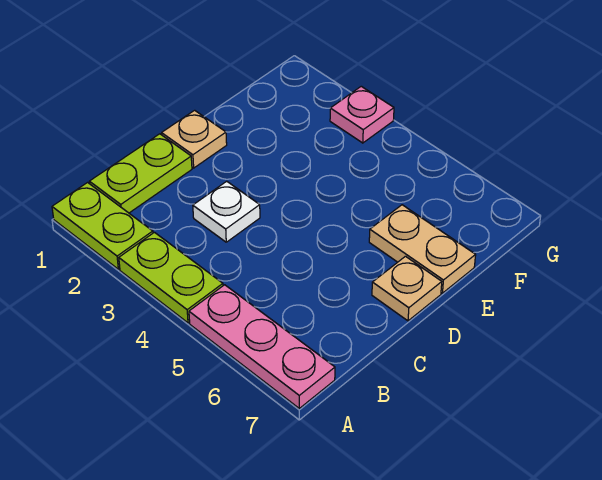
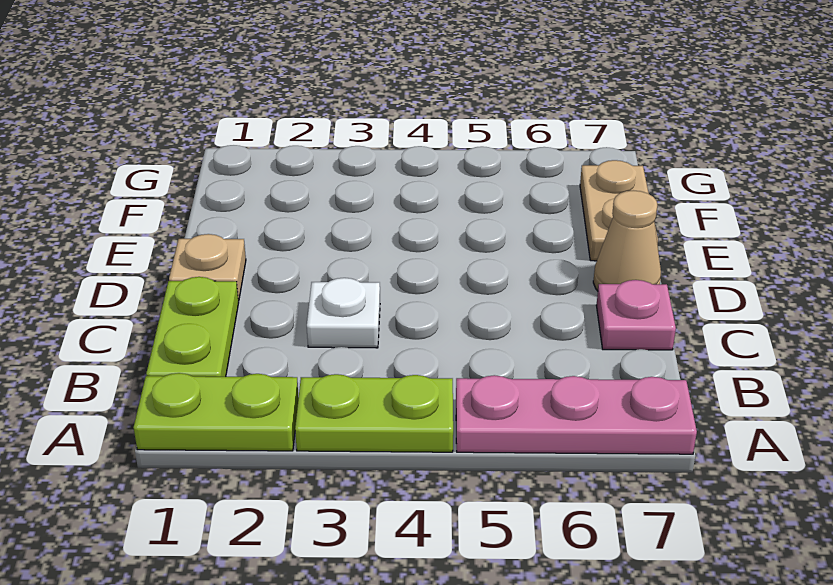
tan 1x1 plate [372,256,442,321] -> tan 1x1 cone [593,190,661,291]
tan 1x2 plate [369,205,476,293] -> tan 1x2 plate turned to [580,160,658,261]
pink 1x1 plate [330,86,394,143] -> pink 1x1 plate moved to [596,280,676,350]

